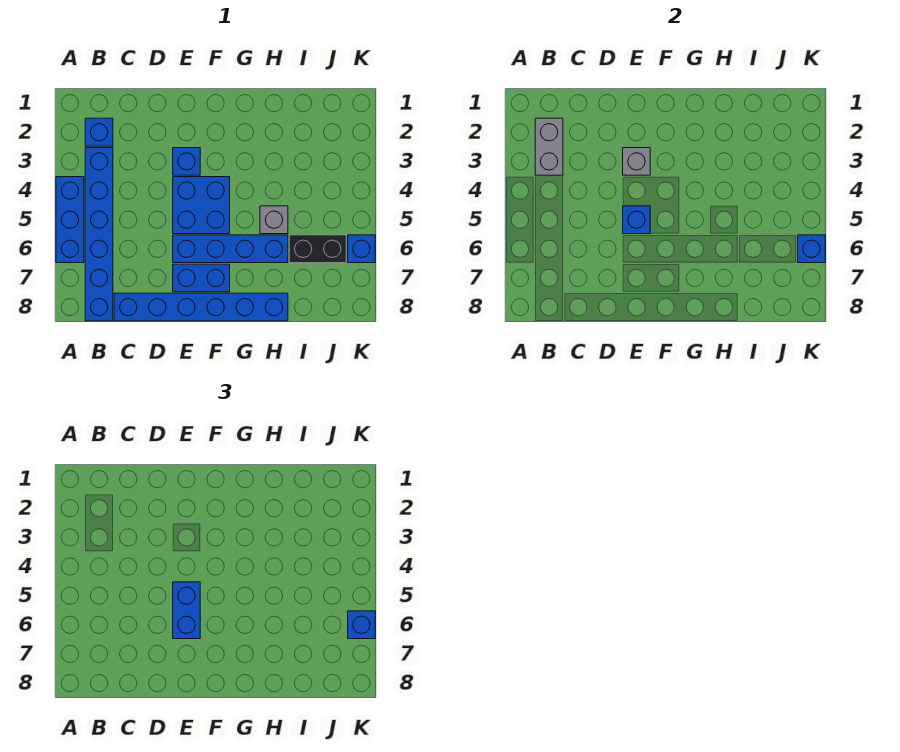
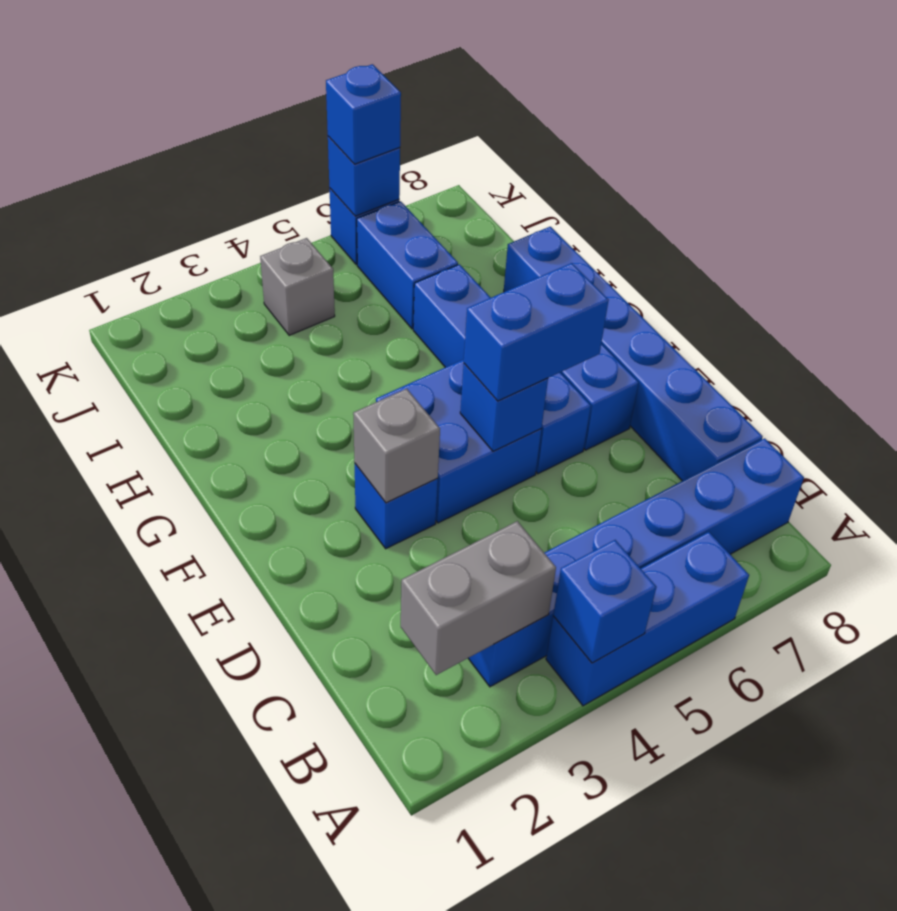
blue 1x1 brick [85,118,113,146] -> blue 1x1 brick moved to [553,540,656,663]
grey 1x1 brick [260,206,288,234] -> grey 1x1 brick moved to [260,238,335,335]
black 1x2 brick [289,235,346,263] -> blue 1x2 brick [357,201,458,329]

